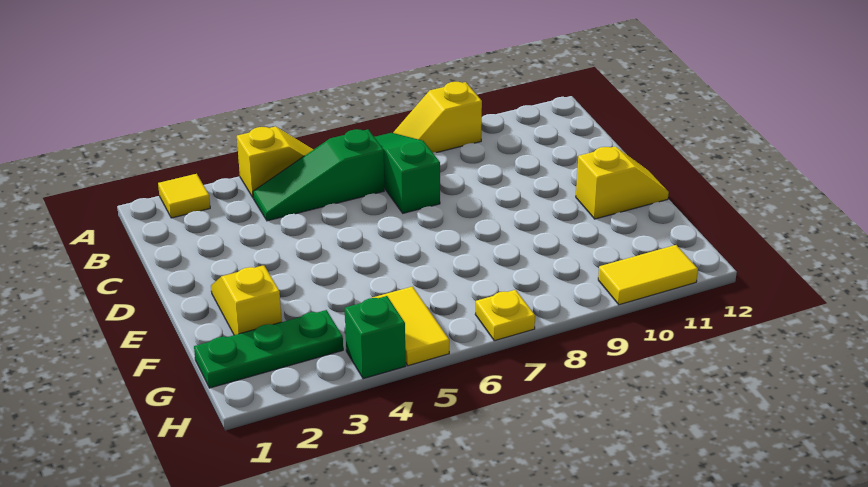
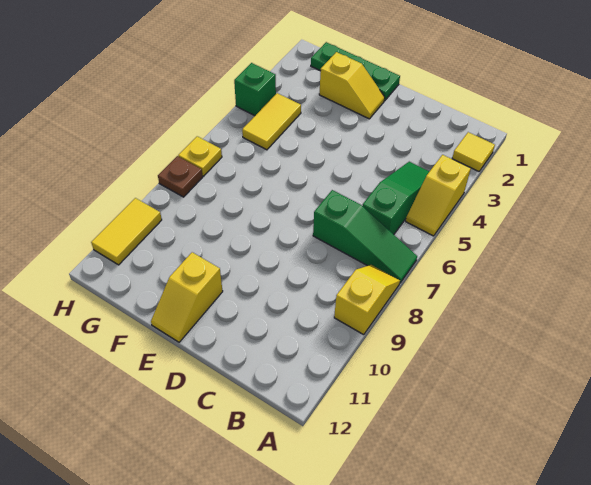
green 1x3 plate [194,310,343,388] -> green 1x3 plate turned to [311,42,400,101]
yellow 1x2 tile [372,287,449,366] -> yellow 1x2 tile turned to [242,93,301,150]
none -> brown 1x1 plate [158,156,203,197]

